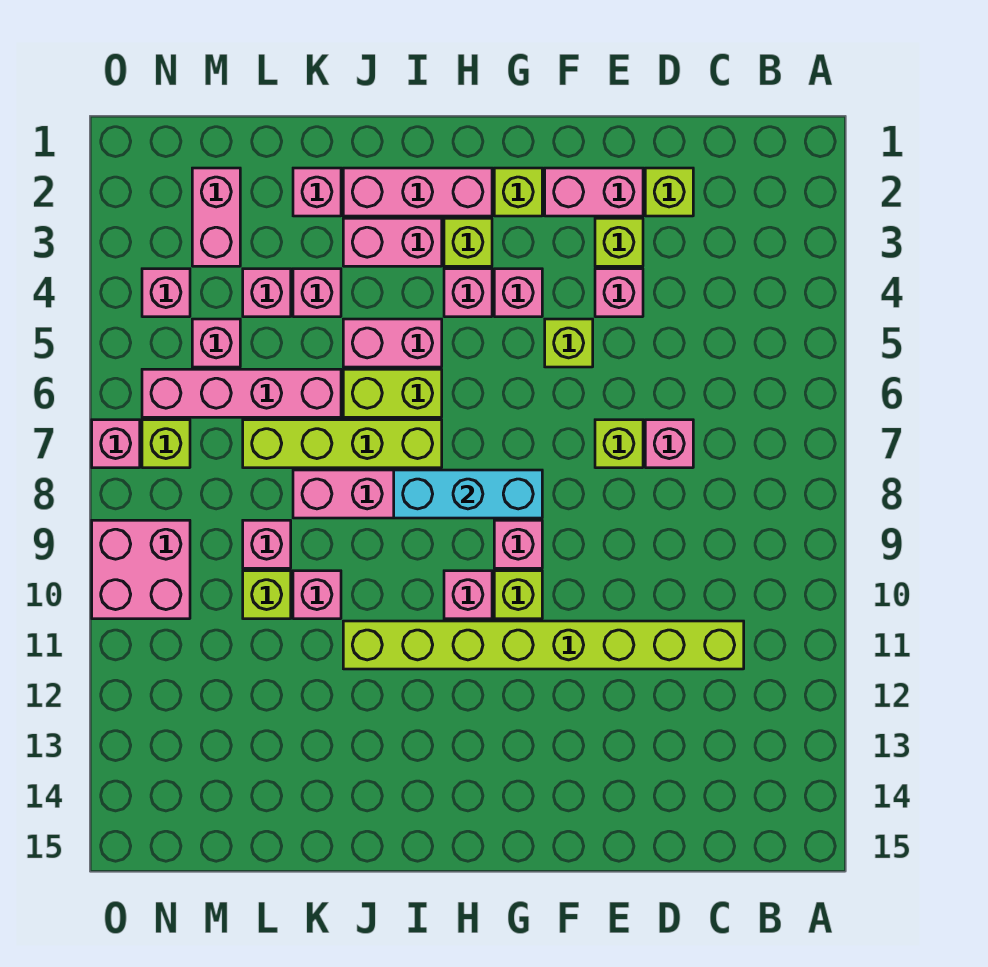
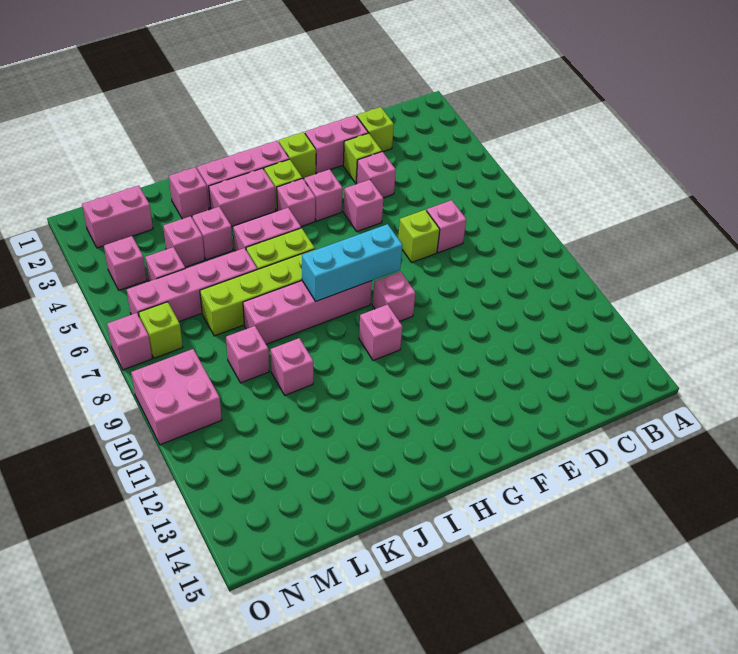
lime 1x8 brick [343,621,744,669] -> none
lime 1x1 brick [545,319,593,367] -> pink 1x1 brick [344,180,383,231]
lime 1x1 brick [494,571,542,619] -> none
lime 1x1 brick [243,571,291,619] -> none
pink 1x2 brick [192,168,240,266] -> pink 1x2 brick turned to [82,186,153,248]

